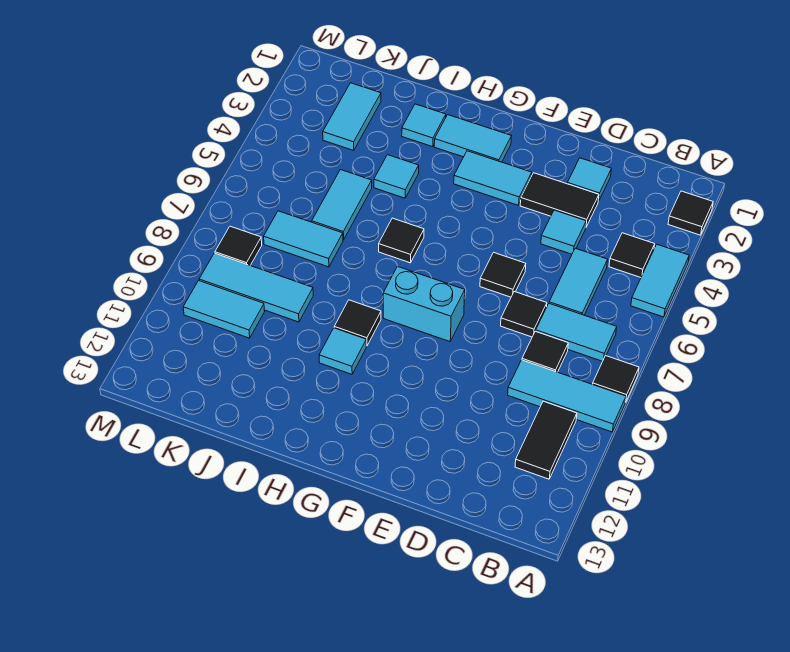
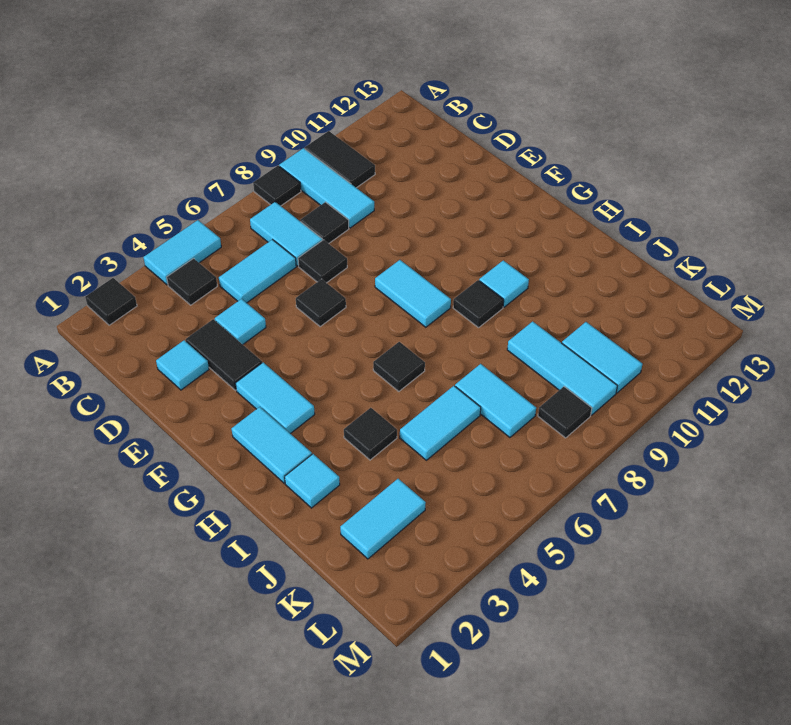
black 1x2 tile [515,401,577,479] -> black 1x2 tile turned to [305,131,375,188]
cyan 1x2 brick [383,267,465,342] -> cyan 1x2 tile [375,260,451,327]
cyan 1x1 tile [374,155,419,198] -> black 1x1 tile [344,408,397,460]

